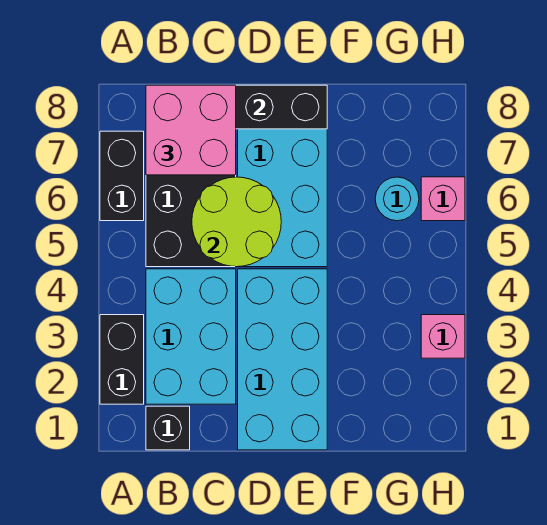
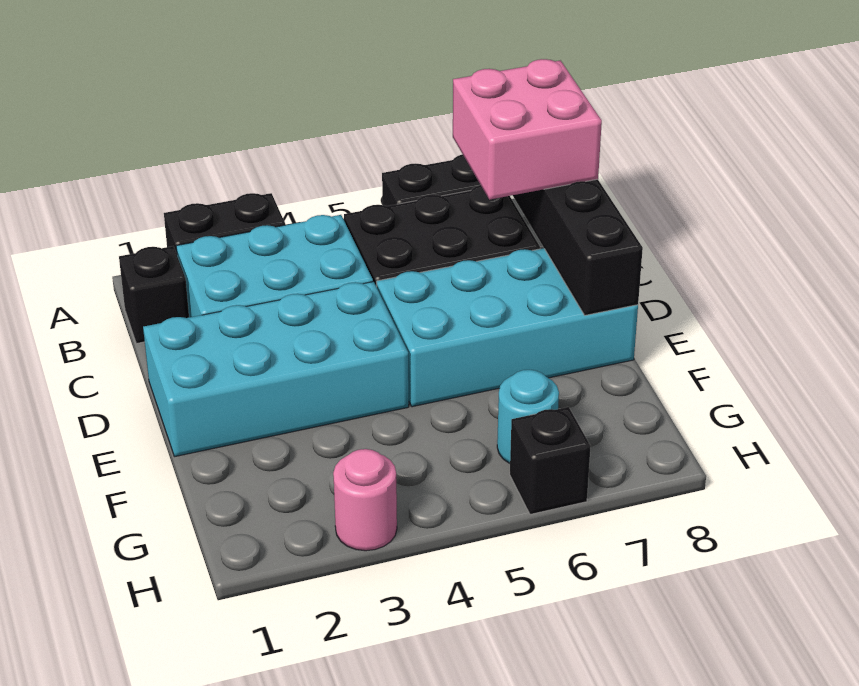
lime 2x2 round brick [192,177,281,267] -> none
pink 1x1 brick [421,315,465,358] -> pink 1x1 round brick [333,449,397,551]
pink 1x1 brick [421,177,465,221] -> black 1x1 brick [510,407,591,514]

